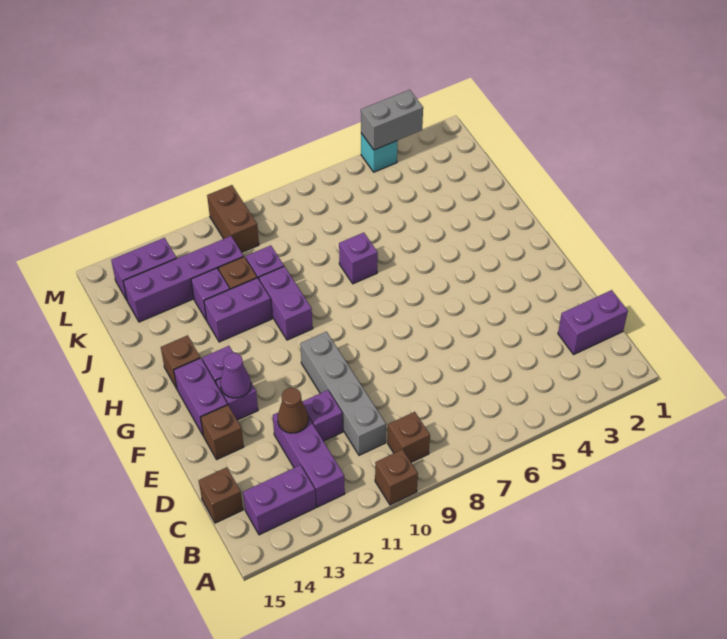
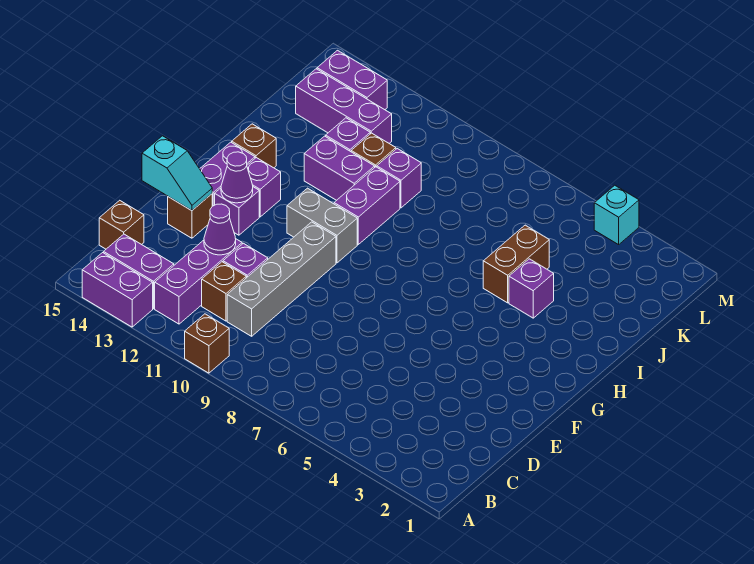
brown 1x1 brick [388,412,430,462] -> brown 1x1 brick moved to [202,262,246,321]
purple 1x2 brick [558,290,628,354] -> purple 1x2 brick moved to [82,253,153,327]
brown 1x1 cone [278,388,308,433] -> purple 1x1 cone [204,204,236,255]
none -> cyan 1x2 slope [142,136,212,211]
purple 1x1 brick [339,233,378,284] -> purple 1x1 brick moved to [509,259,554,318]
purple 1x4 brick [123,236,244,322] -> purple 1x3 brick [296,69,392,143]
brown 1x2 brick [207,185,259,252] -> brown 1x2 brick moved to [483,225,549,303]
grey 1x2 brick [361,90,423,150] -> grey 1x2 brick moved to [287,188,357,263]

